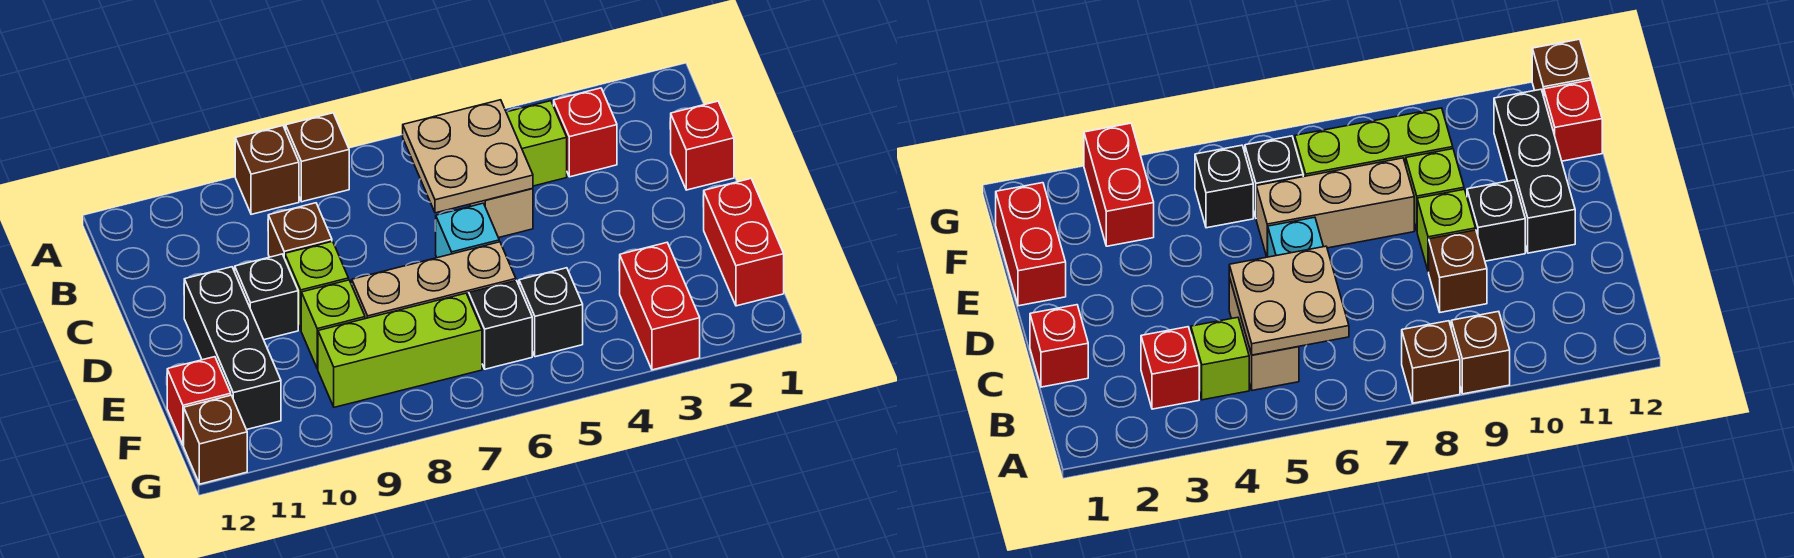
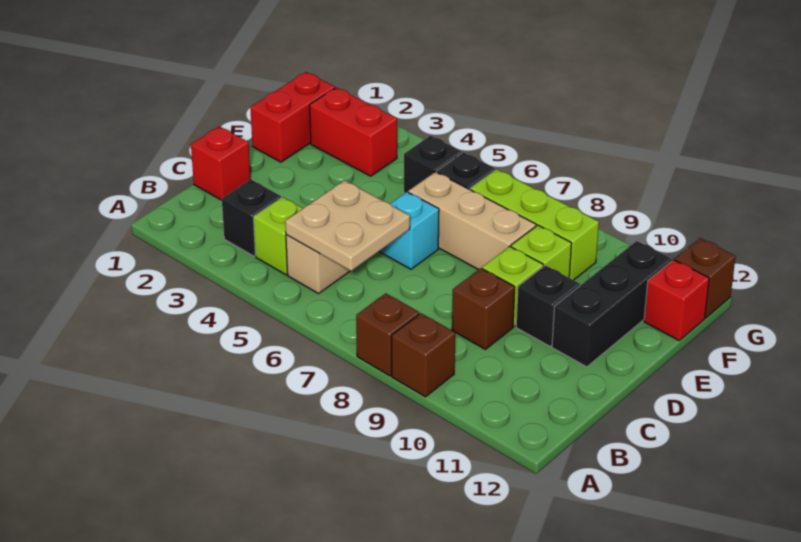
red 1x1 brick [554,88,617,177] -> black 1x1 brick [222,179,281,256]
red 1x2 brick [620,243,700,370] -> red 1x2 brick turned to [310,87,397,176]

